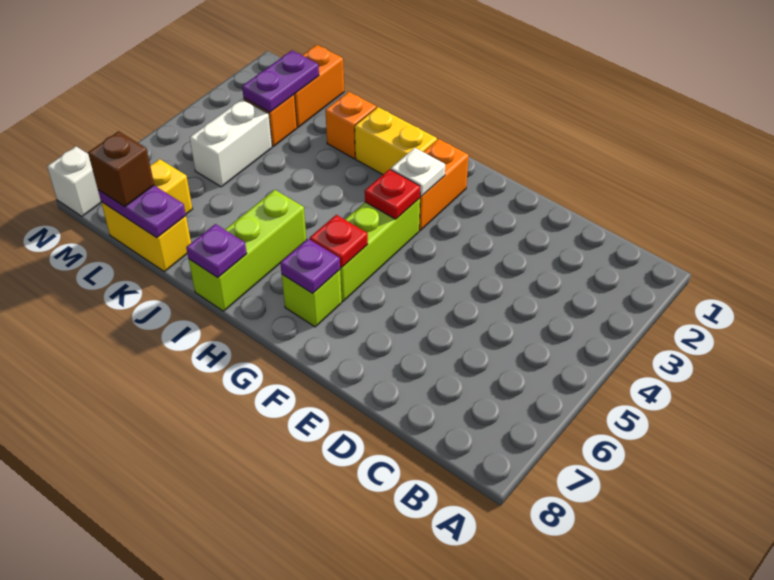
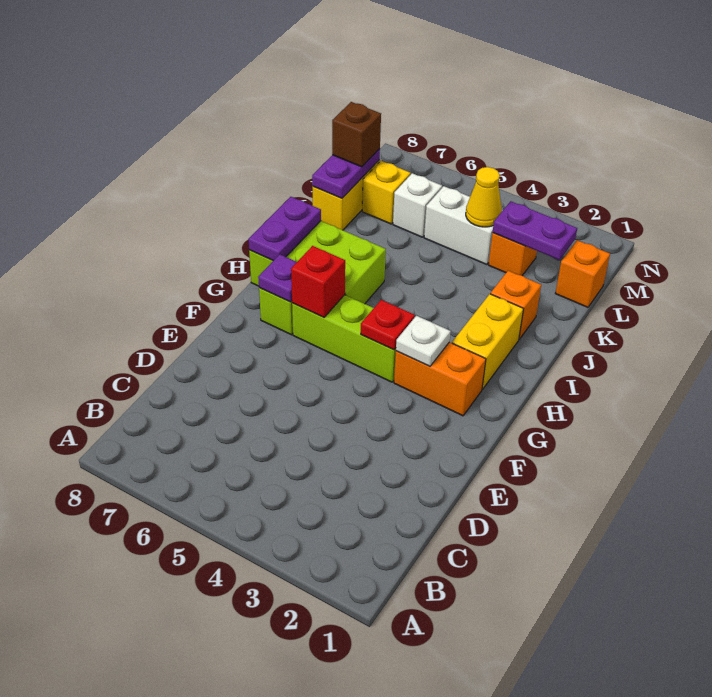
red 1x1 plate [310,215,368,268] -> red 1x1 brick [291,246,345,317]
lime 1x3 brick [189,190,306,311] -> lime 2x3 brick [249,221,386,304]
purple 1x1 plate [186,224,247,278] -> purple 1x2 plate [249,197,321,261]
orange 1x2 brick [294,45,344,127] -> orange 1x1 brick [555,240,610,307]
none -> yellow 1x1 cone [466,167,502,227]
white 1x1 brick [47,146,101,216] -> white 1x1 brick moved to [393,173,442,237]

